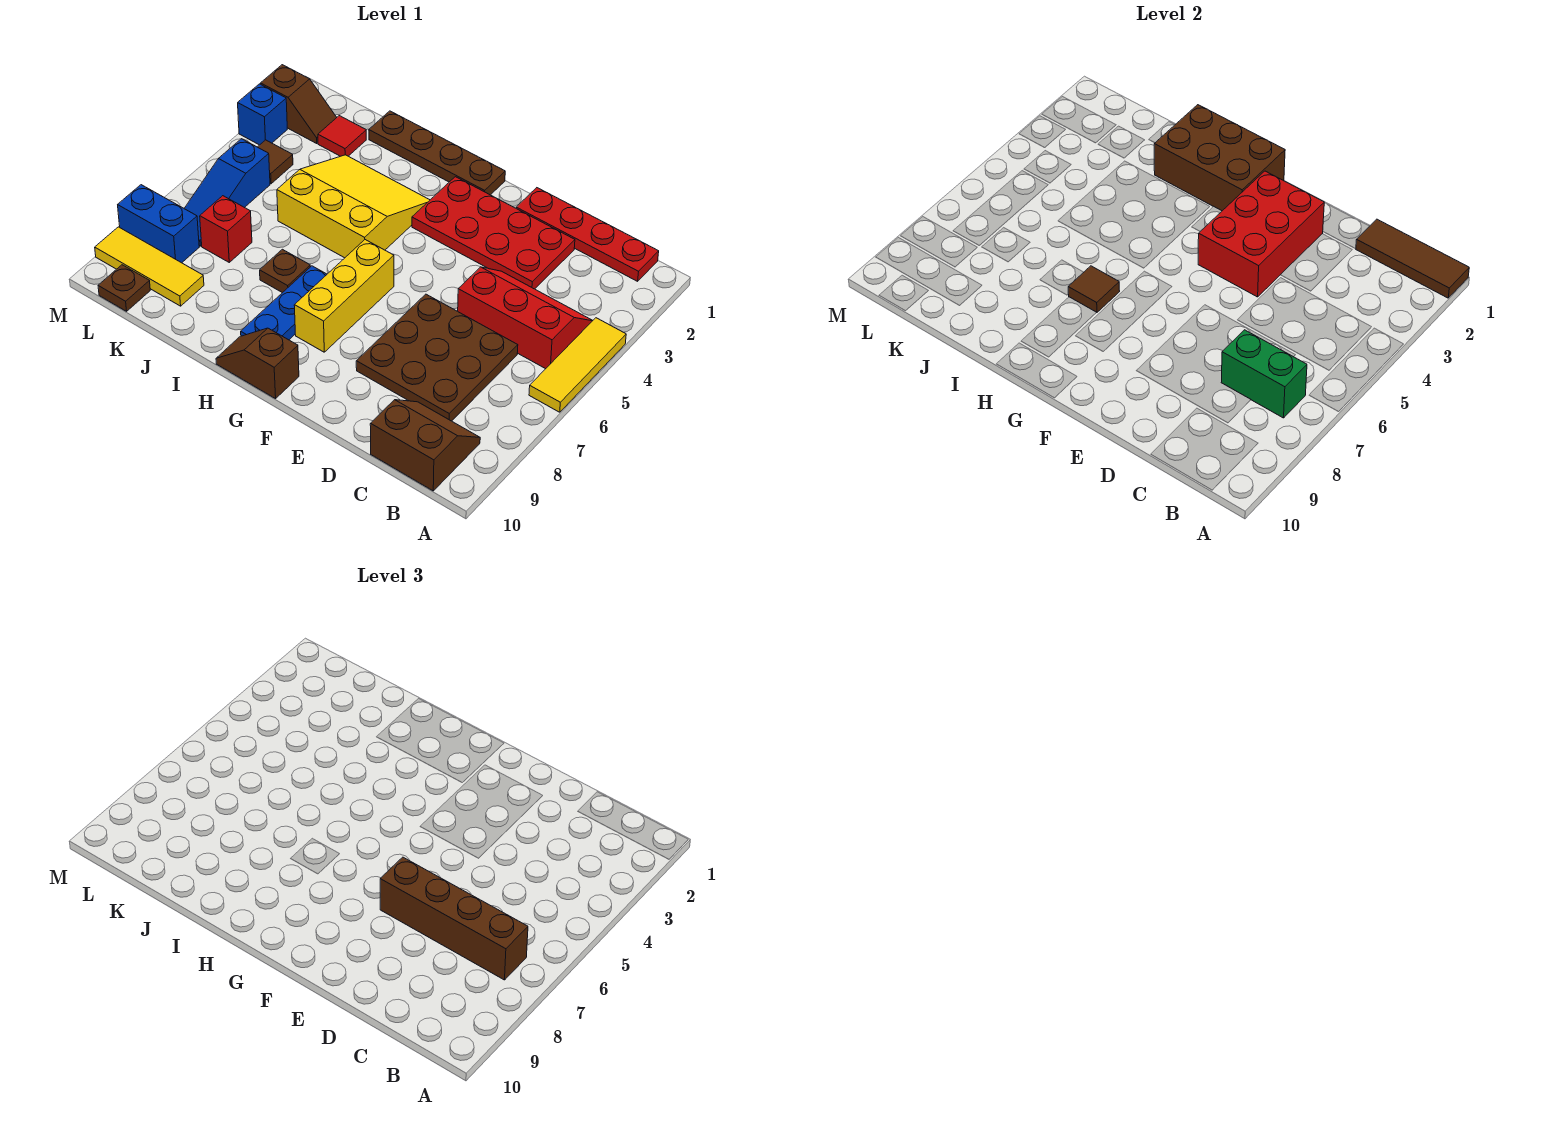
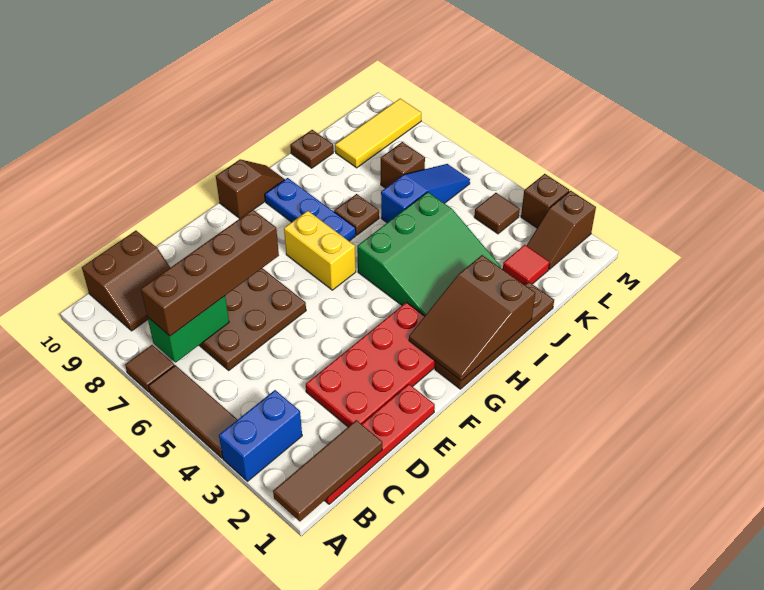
yellow 1x3 tile [529,318,626,412] -> brown 1x3 tile [148,365,238,458]
red 2x3 slope [458,267,593,369] -> none
red 2x3 brick [1198,171,1324,297] -> none
brown 2x3 brick [1154,105,1285,211] -> brown 2x3 slope [409,255,535,381]
yellow 1x3 brick [294,240,394,352] -> yellow 1x2 brick [284,211,356,290]
yellow 3x3 slope [277,155,430,258] -> green 3x3 slope [357,192,501,316]
brown 1x1 tile [1068,266,1120,313] -> brown 1x1 tile moved to [125,345,175,392]
red 1x1 brick [200,196,252,262] -> brown 1x1 brick [381,142,425,188]
blue 1x3 slope [184,139,270,246] -> blue 1x3 slope turned to [381,164,470,223]
blue 1x2 brick [118,185,199,263] -> blue 1x2 brick moved to [219,390,302,481]
brown 1x1 plate [98,265,150,311] -> brown 1x1 plate moved to [290,130,333,168]
blue 1x1 brick [238,84,287,145] -> brown 1x1 brick [521,174,569,228]

